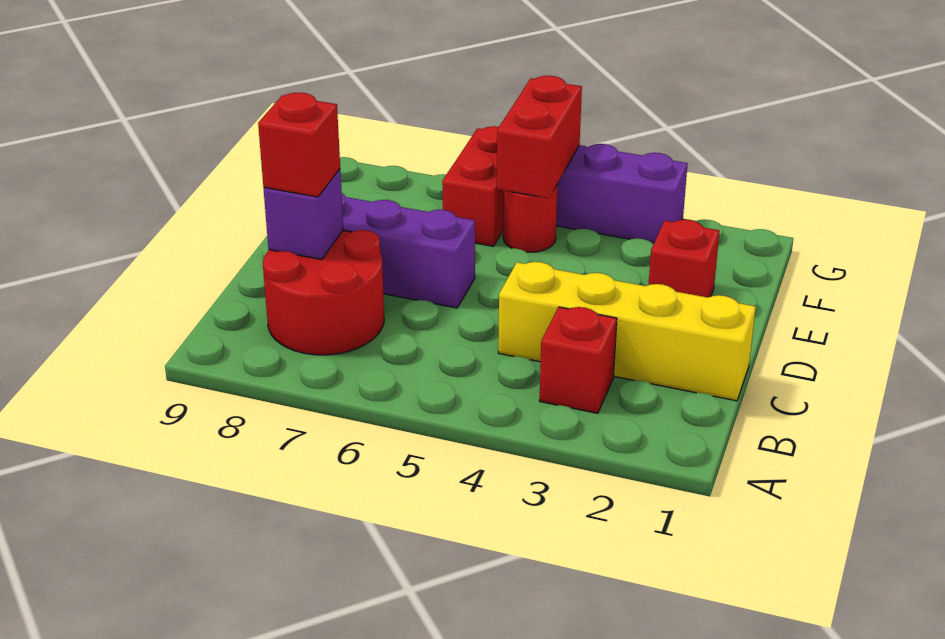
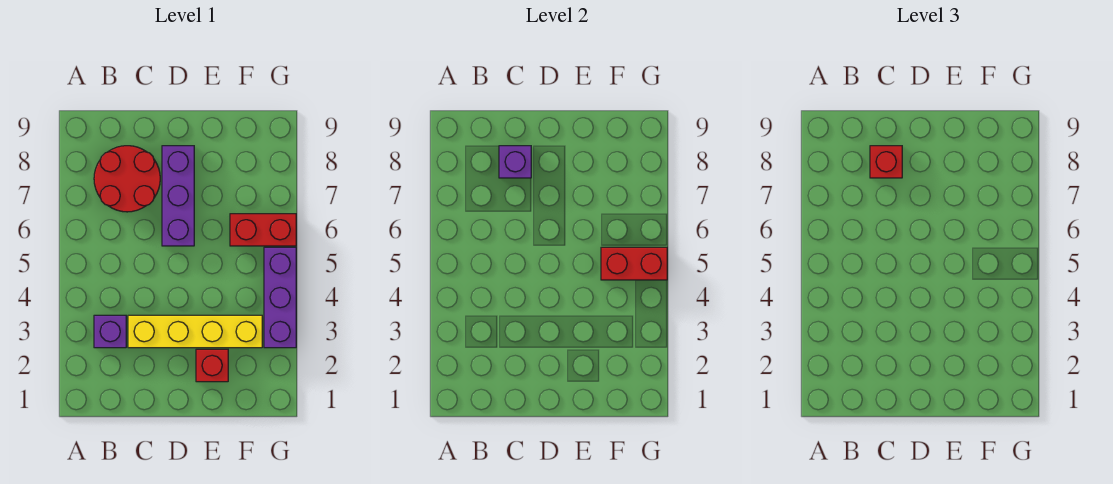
red 1x1 brick [540,307,617,413] -> purple 1x1 brick [94,315,126,348]
yellow 1x4 brick [498,262,756,401] -> yellow 1x4 brick turned to [128,315,262,348]
red 1x1 round brick [503,184,558,252] -> none

